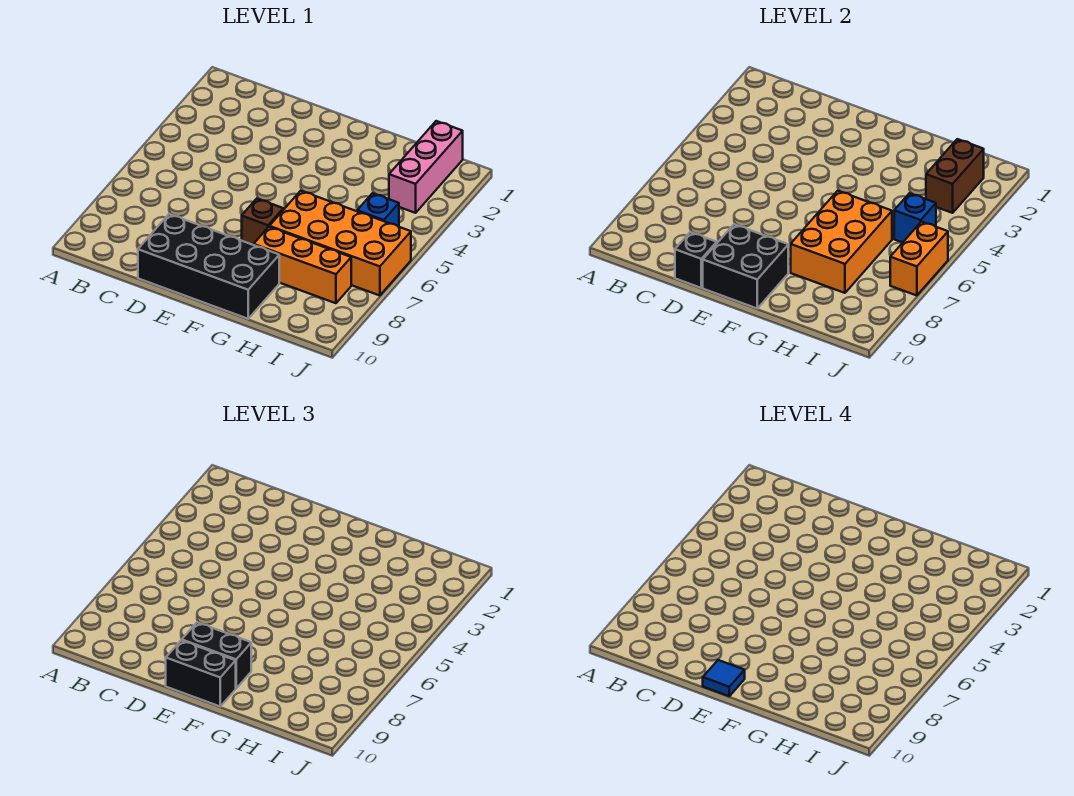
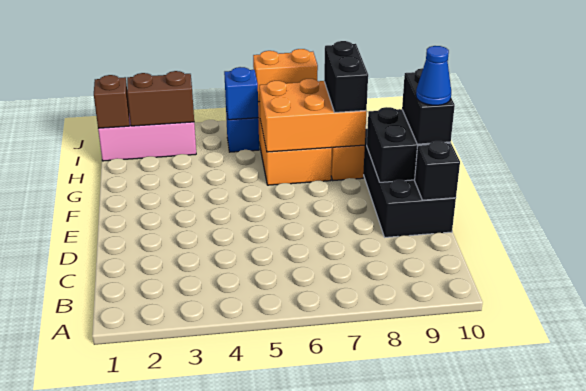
black 1x2 brick [182,622,251,688] -> black 1x2 brick moved to [324,41,368,112]
blue 1x1 tile [703,660,745,696] -> blue 1x1 cone [416,46,451,105]
brown 1x1 brick [242,199,283,245] -> brown 1x1 brick moved to [94,75,129,128]

